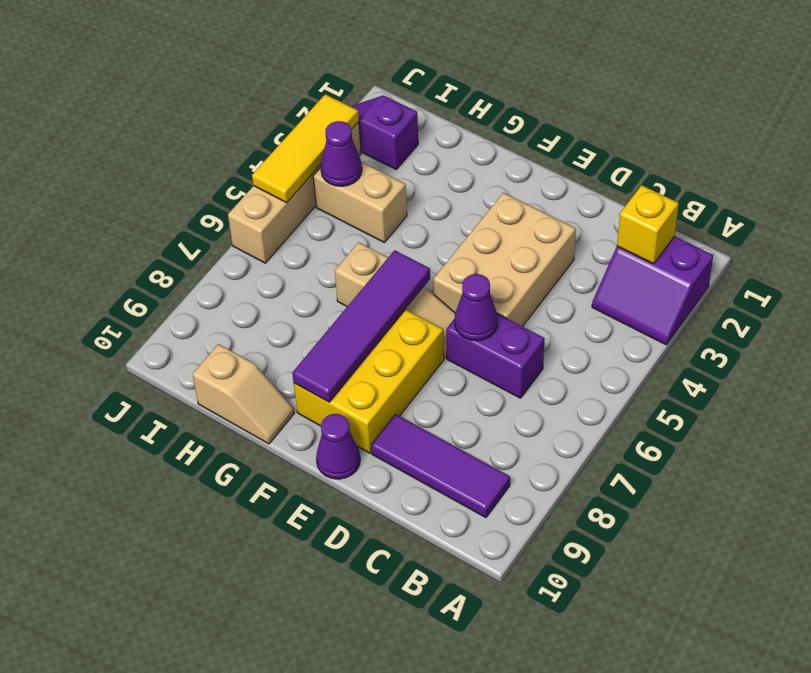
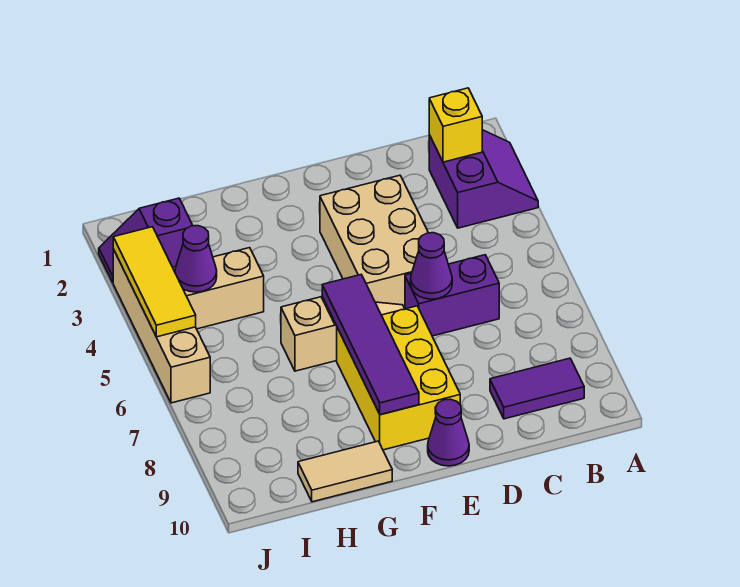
purple 2x2 slope [592,236,713,345] -> purple 2x2 slope turned to [429,130,538,228]
purple 1x3 tile [371,414,510,518] -> purple 1x2 tile [490,358,584,419]
tan 1x2 slope [192,344,294,444] -> tan 1x2 tile [298,441,392,502]

